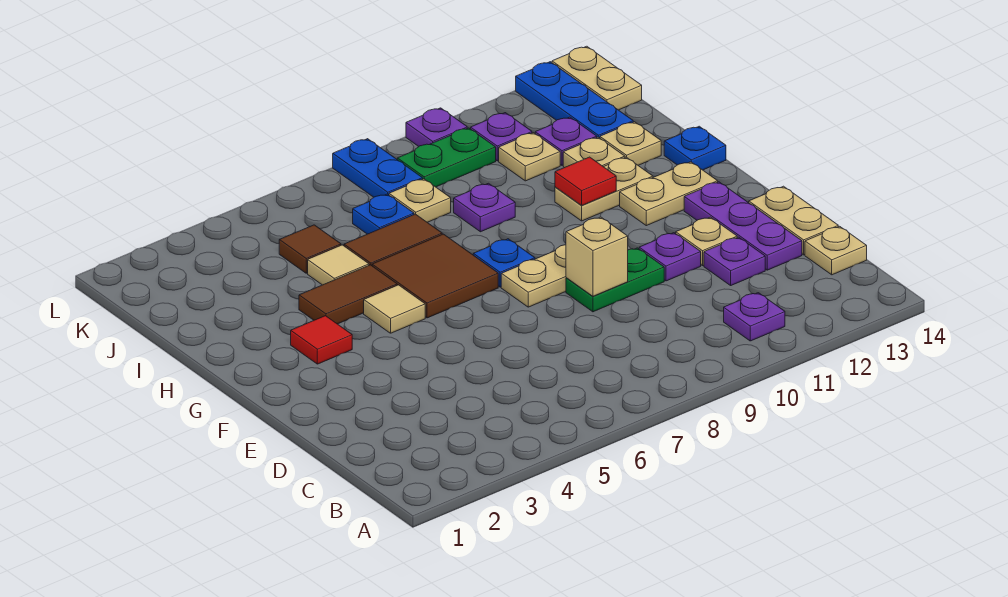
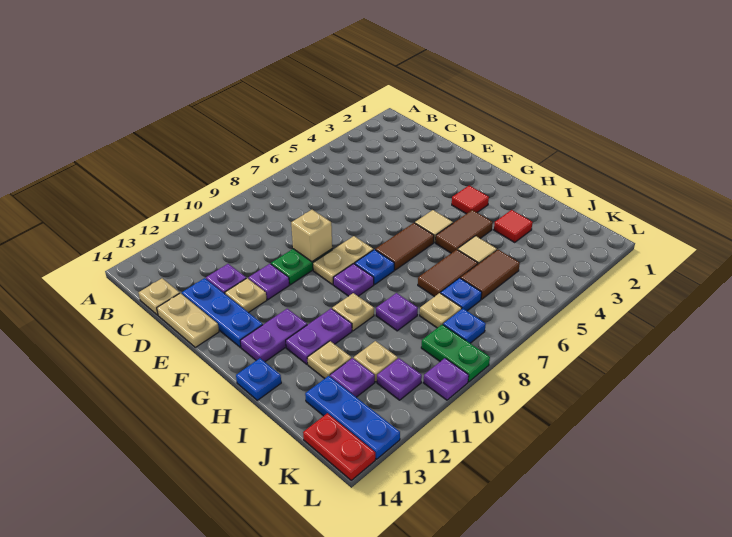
purple 1x1 plate [724,293,785,341] -> purple 1x1 plate moved to [333,264,374,296]
purple 1x3 plate [684,182,802,270] -> blue 1x3 plate [182,278,263,347]
brown 2x2 tile [372,234,498,318] -> brown 1x2 tile [375,223,434,270]
tan 1x2 plate [620,162,718,226] -> purple 1x2 plate [240,309,307,362]
tan 1x2 plate [555,157,653,221] -> purple 1x2 plate [286,309,352,364]
red 1x1 tile [555,157,616,205] -> red 1x1 tile moved to [494,210,533,242]
tan 1x1 plate [600,122,661,165] -> tan 1x1 plate moved to [332,293,374,331]
brown 1x1 tile [279,225,341,273] -> brown 1x2 tile [461,250,520,299]
blue 1x2 plate [333,139,422,197] -> blue 1x1 plate [443,309,486,343]
green 1x2 plate [397,128,496,187] -> green 1x2 plate turned to [421,324,490,382]
tan 1x2 plate [552,46,642,110] -> red 1x2 plate [303,413,375,480]

